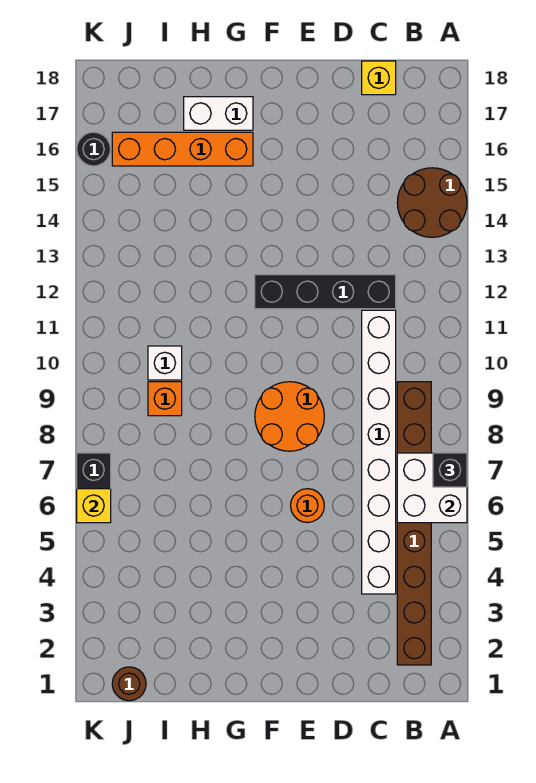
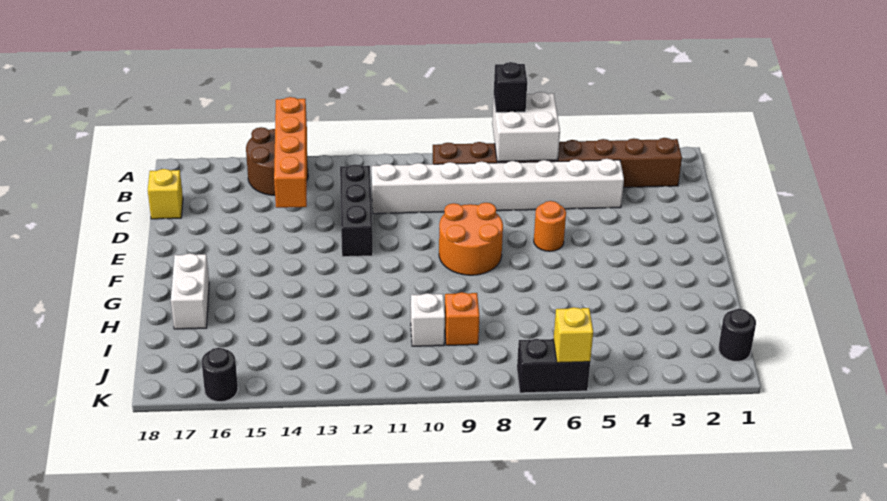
black 1x4 brick [255,275,396,309] -> black 1x3 brick [340,165,373,257]
orange 1x4 brick [112,132,253,166] -> orange 1x4 brick moved to [274,97,307,208]
brown 1x1 round brick [112,667,146,701] -> black 1x1 round brick [719,309,756,362]

